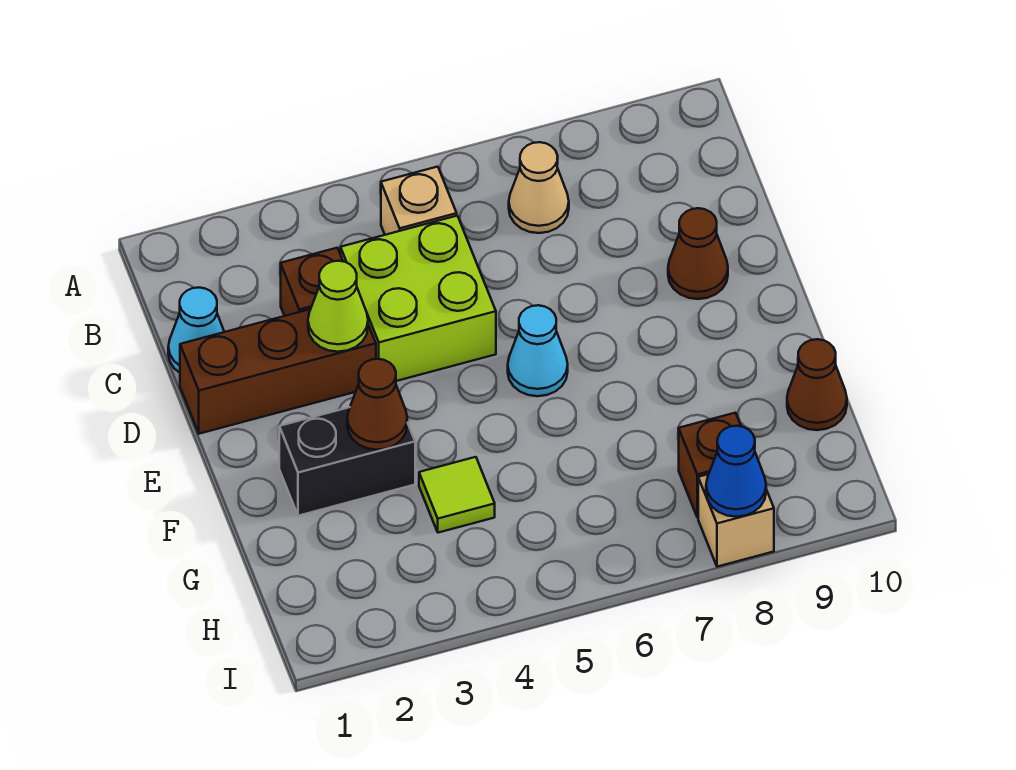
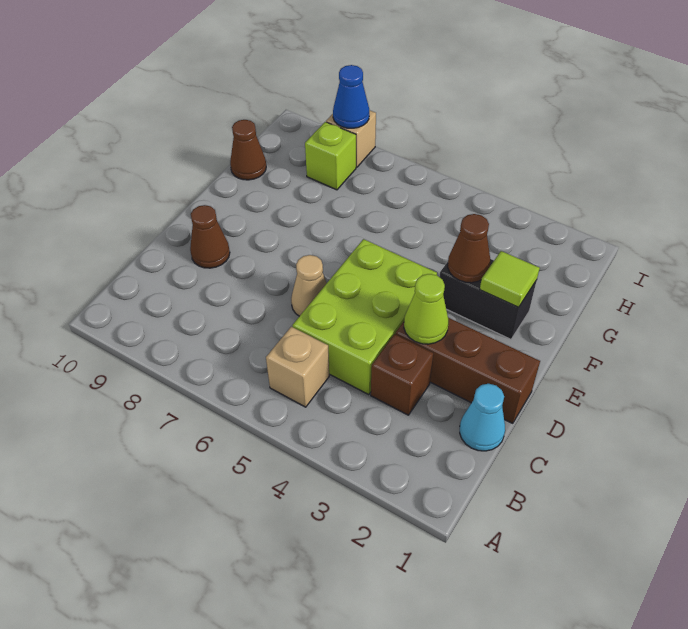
tan 1x1 cone [509,142,569,233] -> tan 1x1 cone moved to [291,255,327,316]
lime 2x2 brick [341,216,496,381] -> lime 2x3 brick [292,239,437,395]
cyan 1x1 cone [508,305,568,396] -> none
lime 1x1 tile [419,457,495,533] -> lime 1x1 tile moved to [480,251,540,307]
brown 1x1 brick [679,413,741,518] -> lime 1x1 brick [305,122,356,190]

